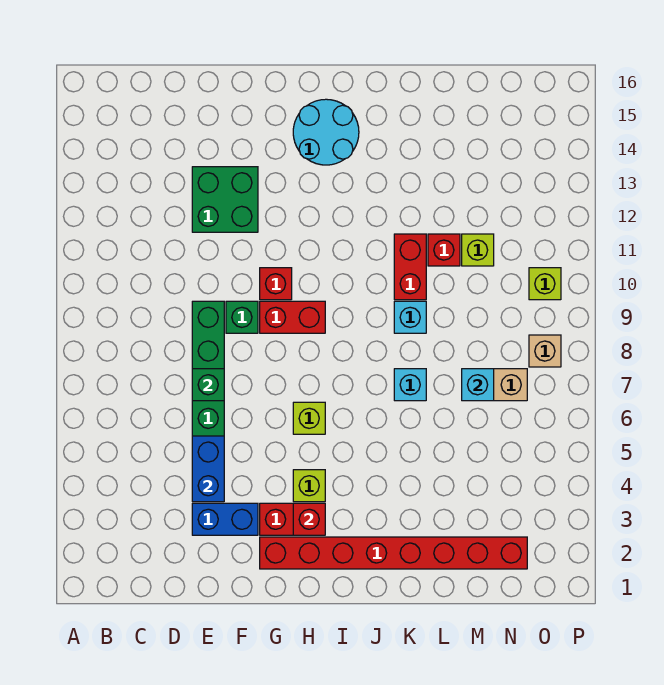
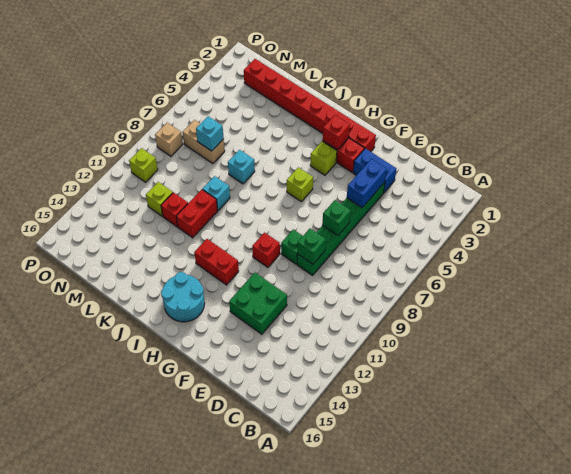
none -> green 1x1 brick [297,229,326,264]
red 1x2 brick [260,301,325,333] -> red 1x2 brick moved to [194,239,239,285]

